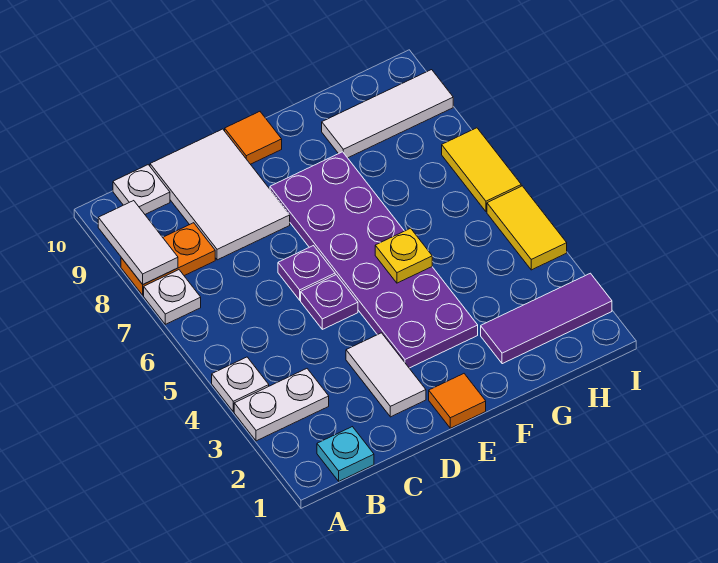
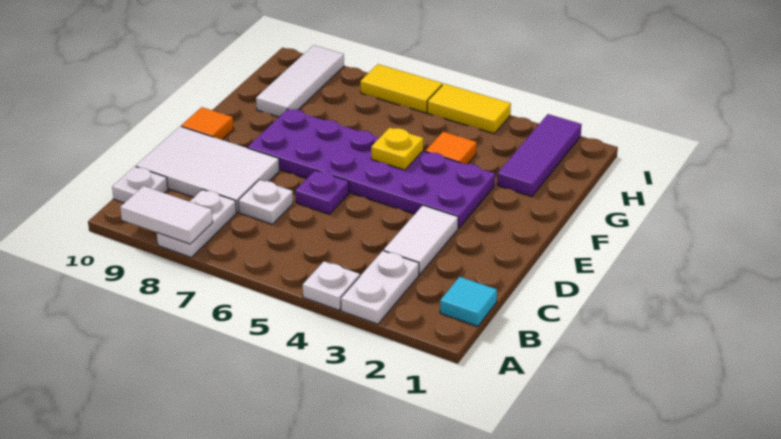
white 1x1 plate [144,270,201,324] -> white 1x1 plate moved to [238,180,293,224]
orange 1x2 plate [121,223,215,295] -> white 1x2 plate [157,190,236,257]
cyan 1x1 plate [317,427,374,481] -> cyan 1x1 tile [440,277,497,326]
white 1x2 tile [346,333,426,417] -> white 1x2 tile turned to [384,205,458,275]
purple 1x1 plate [301,275,358,329] -> none
orange 1x1 tile [429,374,486,428] -> orange 1x1 tile moved to [426,132,477,164]

